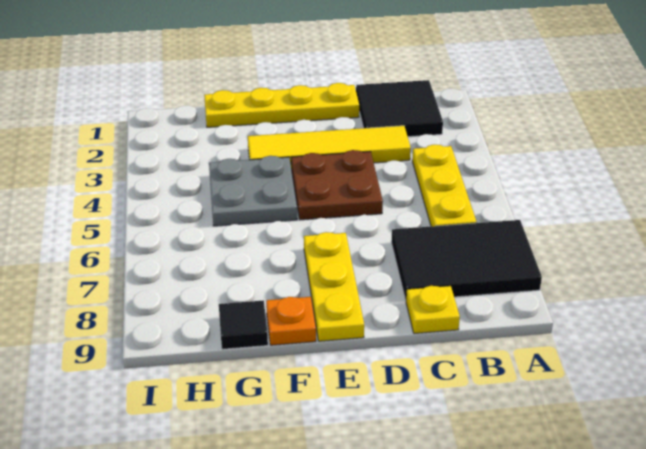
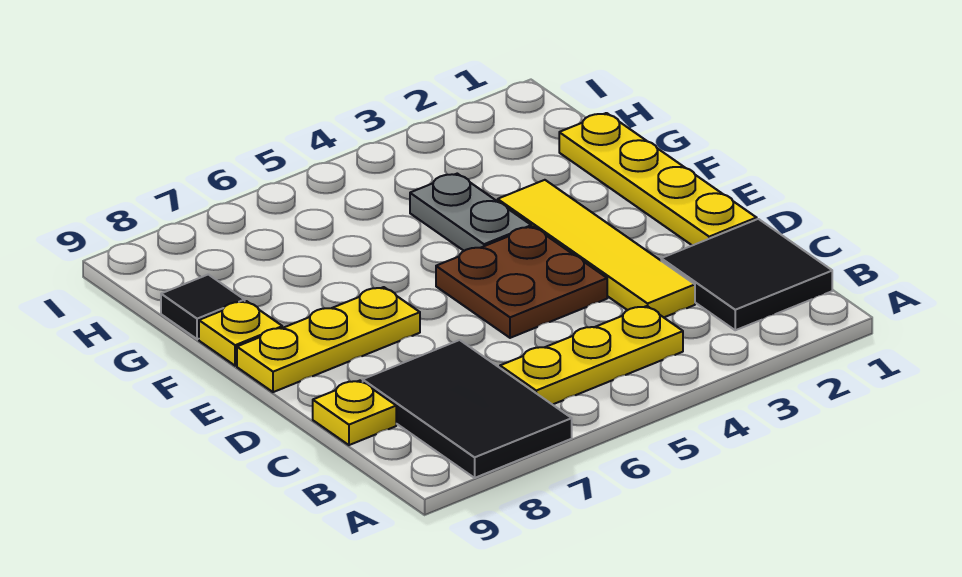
grey 2x2 plate [209,156,297,226] -> grey 1x2 plate [410,174,531,251]
orange 1x1 plate [266,297,316,345] -> yellow 1x1 plate [199,301,282,366]

